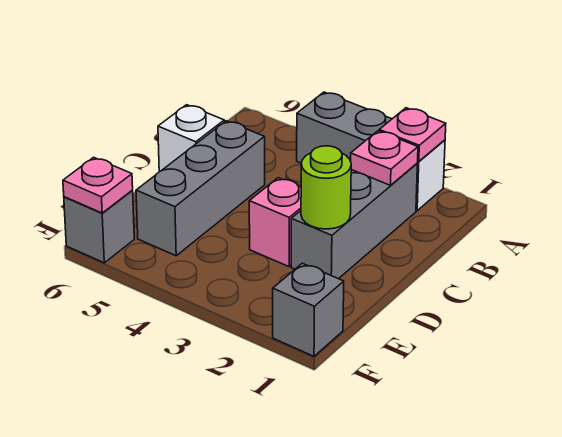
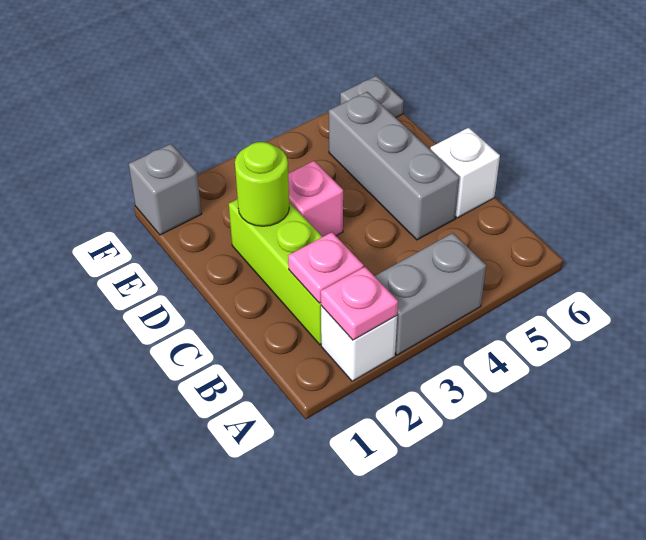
grey 1x3 brick [291,164,417,279] -> lime 1x3 brick [229,199,322,345]
grey 1x1 brick [64,191,134,263] -> grey 1x1 plate [340,76,404,117]
pink 1x1 plate [63,157,133,213] -> none

